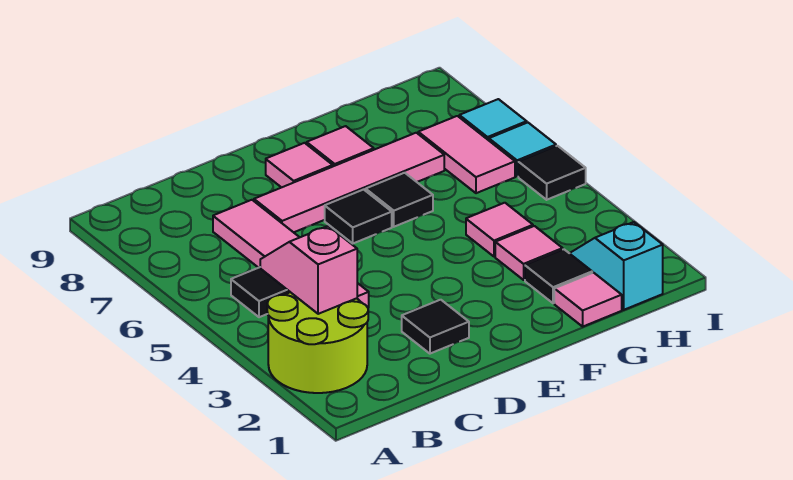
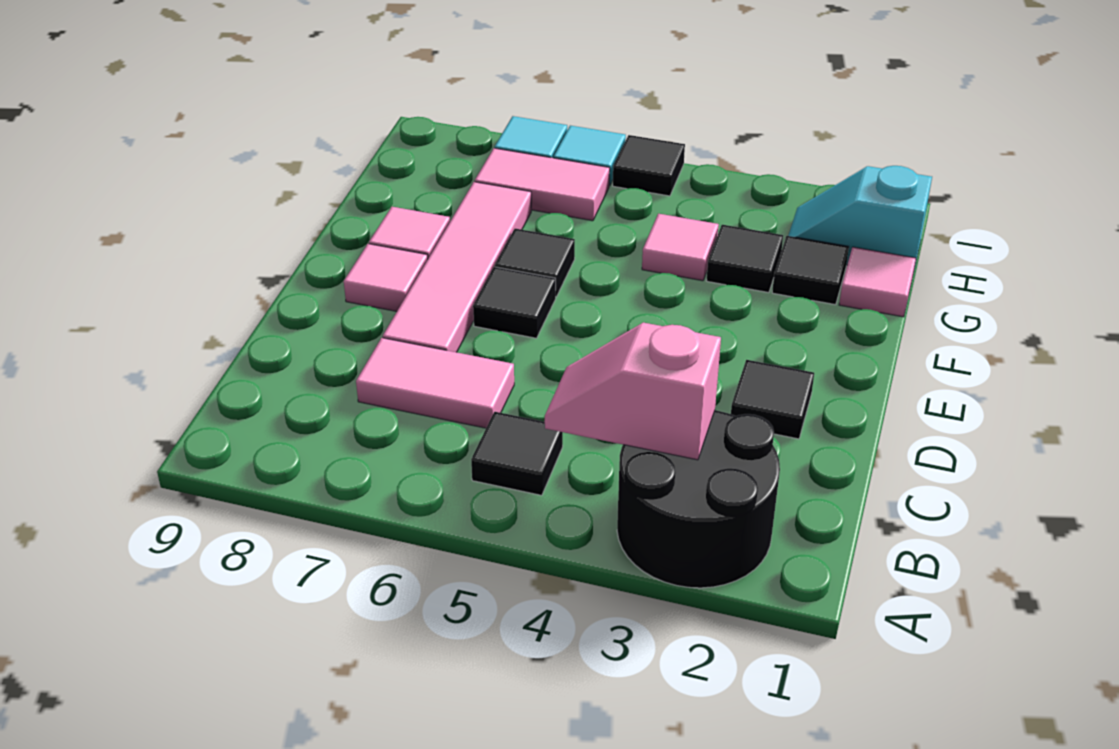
lime 2x2 round brick [267,292,368,393] -> black 2x2 round brick [617,410,780,588]
pink 1x4 tile [213,200,369,308] -> pink 1x2 tile [356,338,514,428]
pink 1x1 tile [495,226,563,280] -> black 1x1 tile [707,225,783,293]

